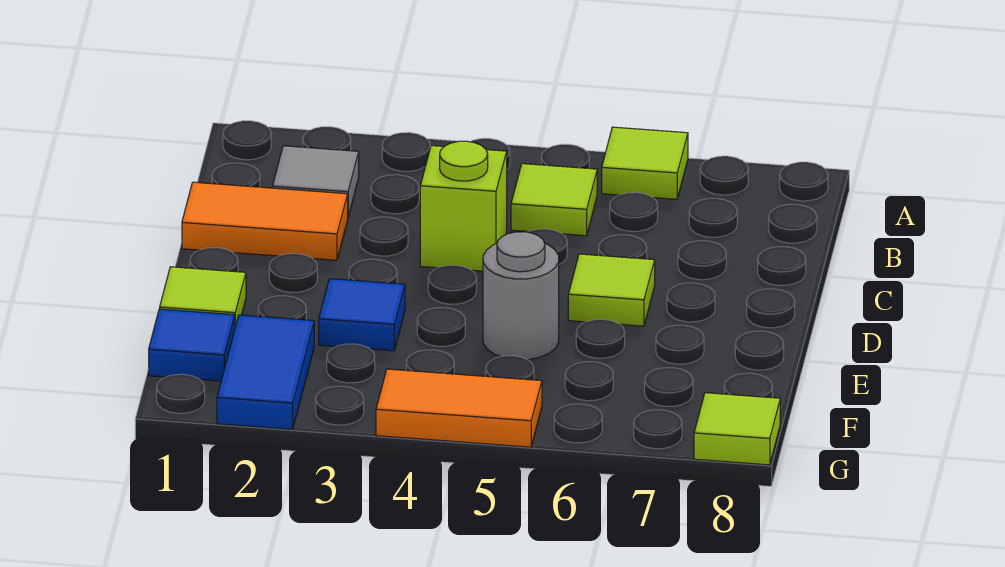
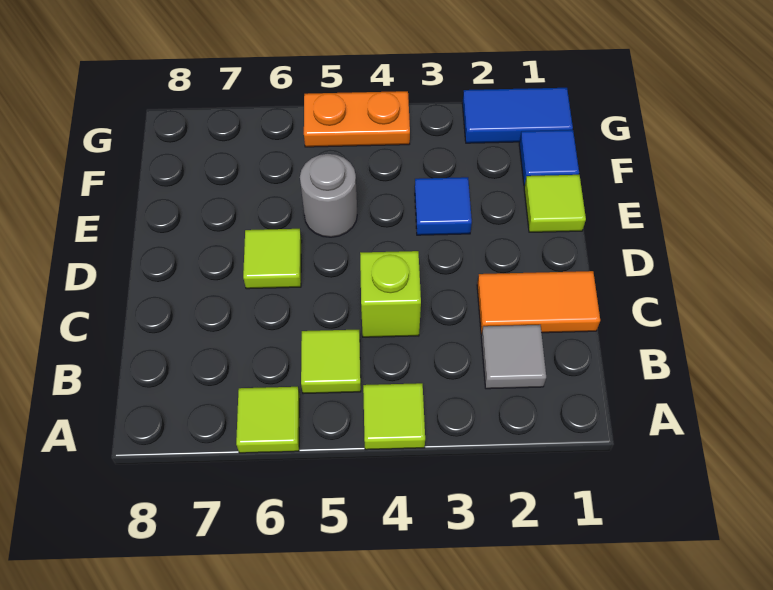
blue 1x2 tile [217,315,314,429] -> blue 1x2 tile turned to [462,88,573,143]
orange 1x2 tile [376,369,542,447] -> orange 1x2 plate [304,91,410,147]
lime 1x1 tile [694,393,780,465] -> lime 1x1 tile moved to [363,383,425,450]

